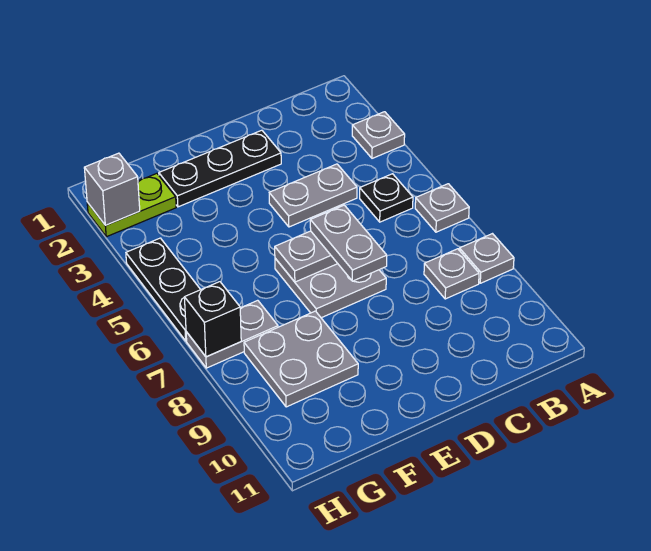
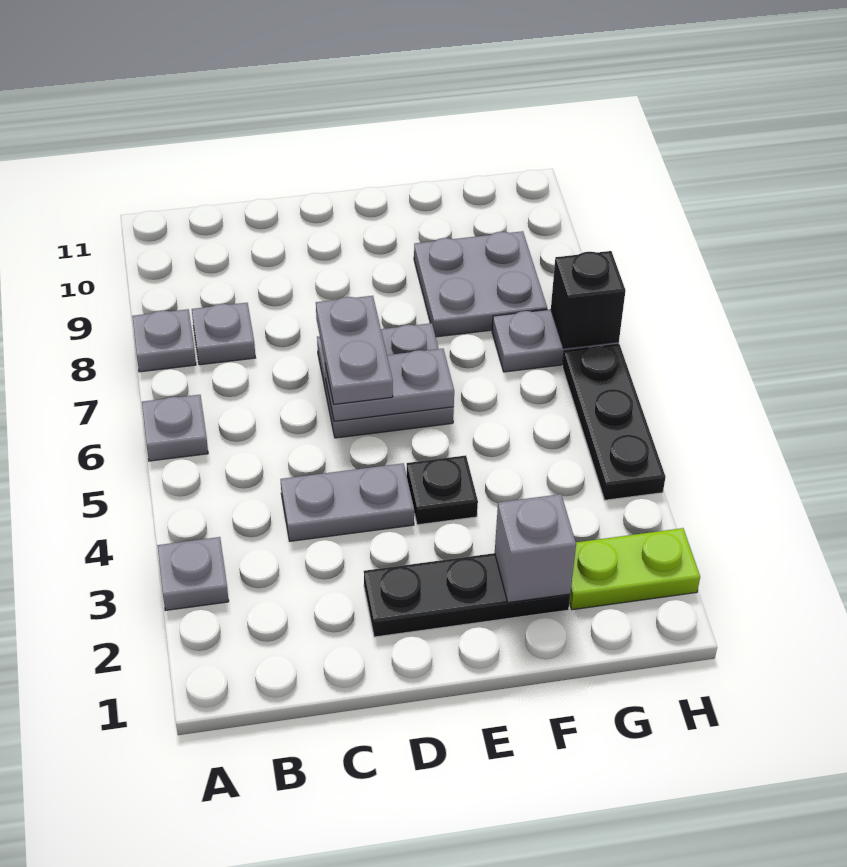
black 1x1 plate [360,174,413,222] -> black 1x1 plate moved to [407,455,478,525]
grey 1x1 brick [84,153,140,225] -> grey 1x1 brick moved to [495,494,576,603]

